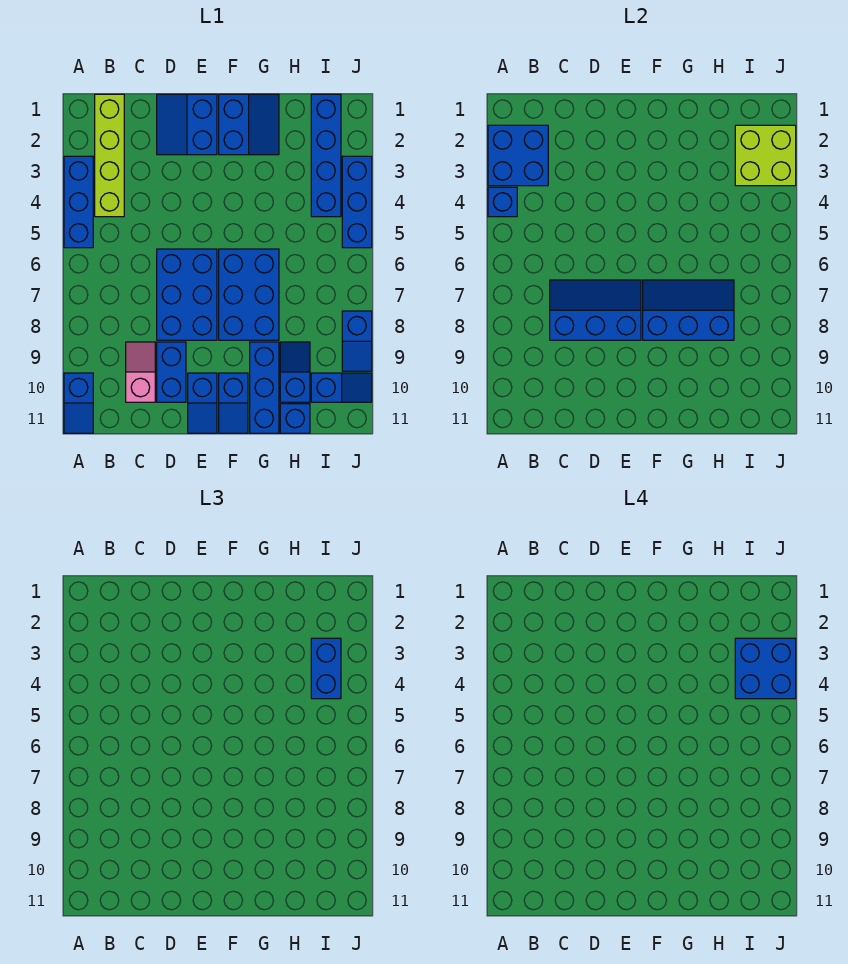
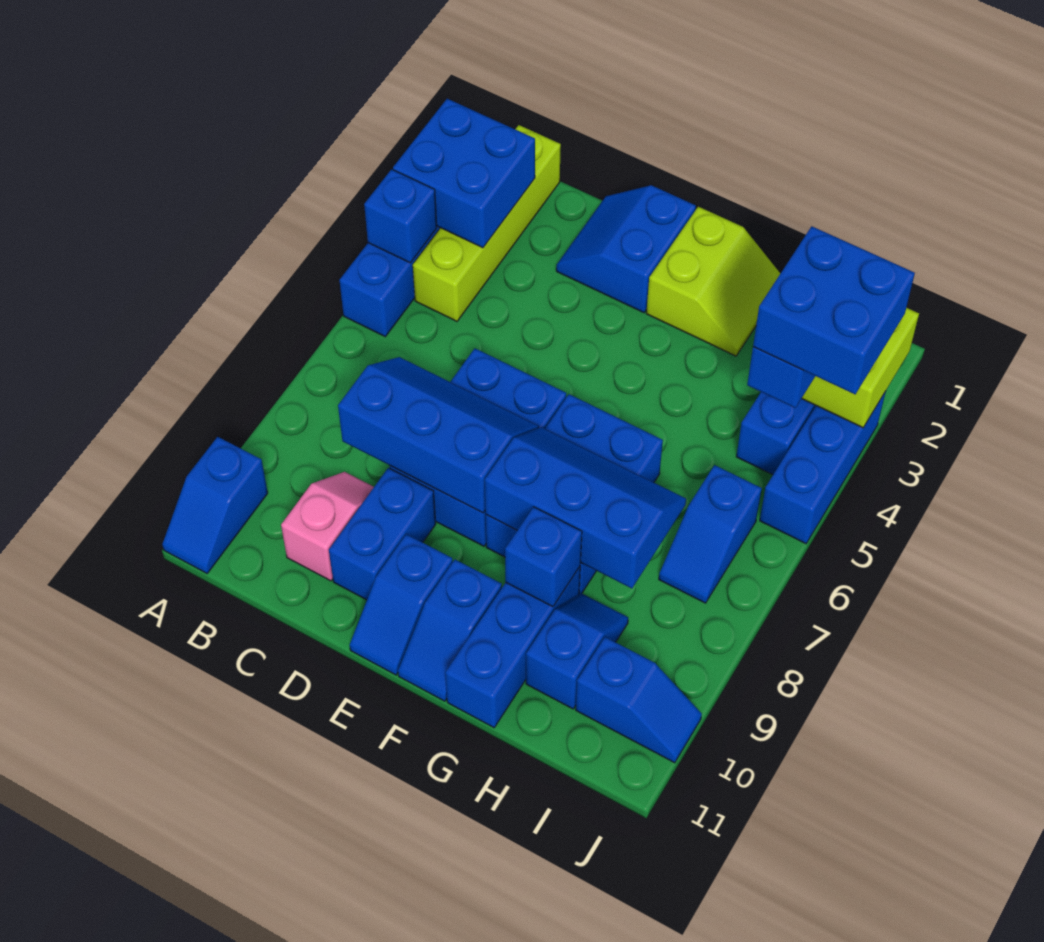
blue 2x2 slope [219,94,279,155] -> lime 2x2 slope [646,207,780,356]
blue 1x1 brick [280,404,310,433] -> blue 1x1 brick moved to [505,507,582,607]
blue 1x2 slope [342,311,372,371] -> blue 1x2 slope moved to [659,465,762,603]

